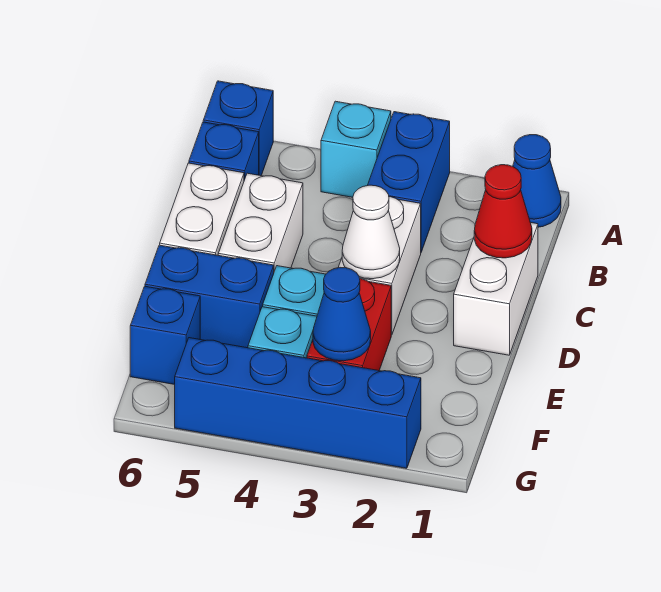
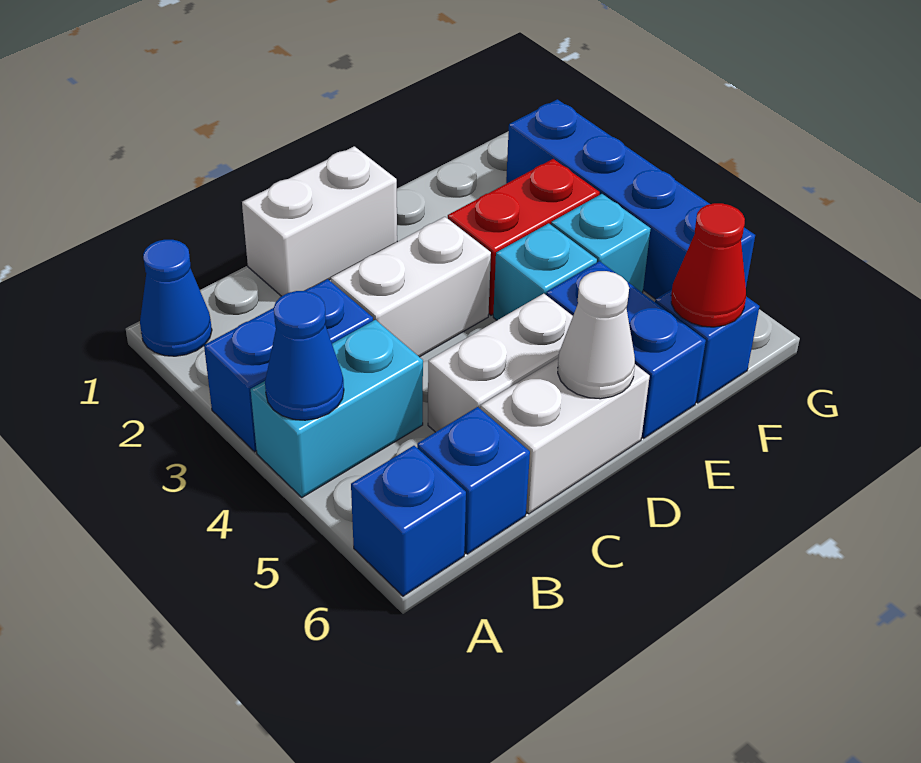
cyan 1x1 brick [321,101,391,197] -> cyan 1x2 brick [251,320,423,497]
red 1x1 cone [474,165,532,258] -> red 1x1 cone moved to [671,203,746,327]
white 1x1 cone [342,185,400,279] -> white 1x1 cone moved to [558,271,635,399]
blue 1x1 cone [313,268,371,361] -> blue 1x1 cone moved to [265,291,344,420]

